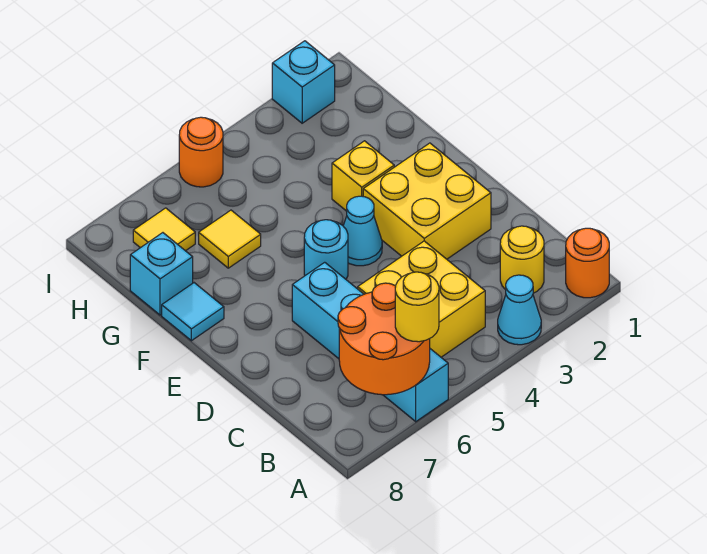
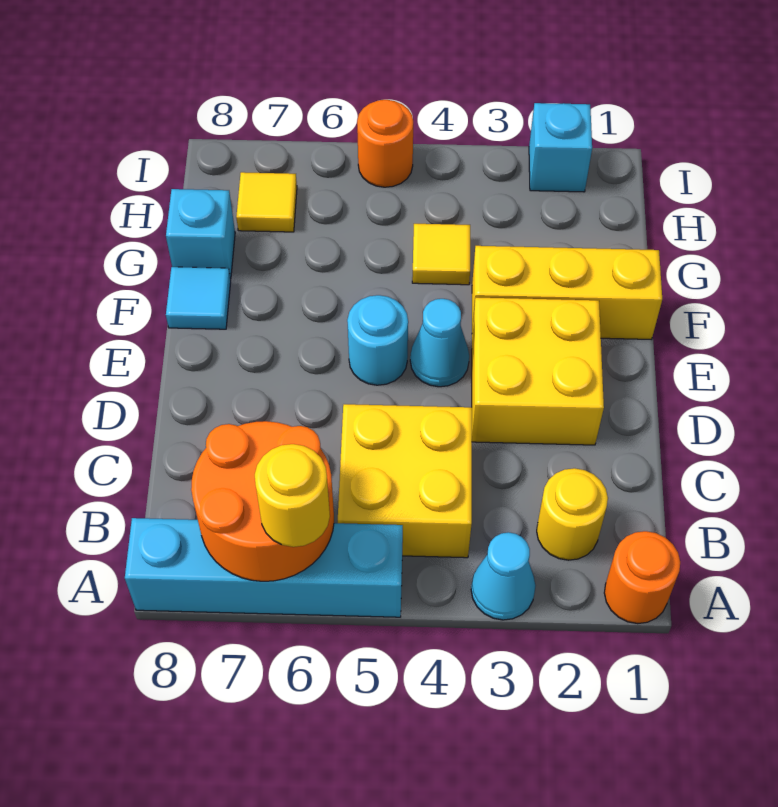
cyan 1x4 brick [292,262,448,422] -> cyan 1x4 brick turned to [125,518,403,617]
yellow 1x1 brick [332,141,394,211] -> yellow 1x3 brick [472,246,662,339]
yellow 1x1 tile [199,210,261,268] -> yellow 1x1 tile moved to [412,224,470,285]

